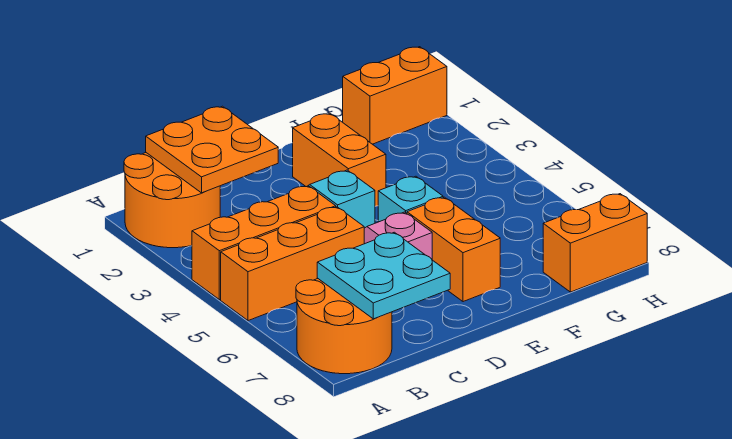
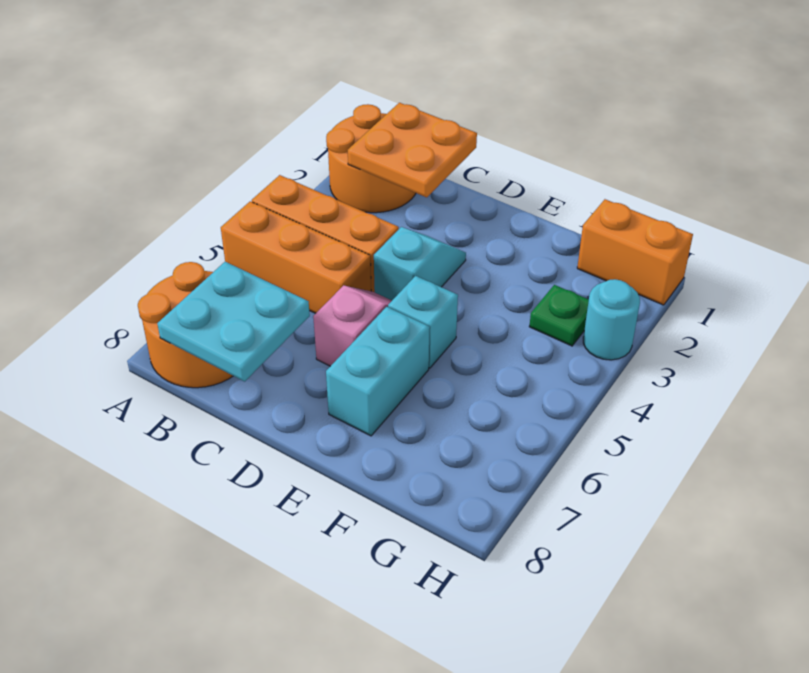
orange 1x2 brick [293,113,386,206] -> none
orange 1x2 brick [407,197,500,302] -> cyan 1x2 brick [326,307,430,436]
none -> green 1x1 plate [529,285,589,346]
orange 1x2 brick [543,194,647,292] -> none
none -> cyan 1x1 round brick [583,279,640,360]

